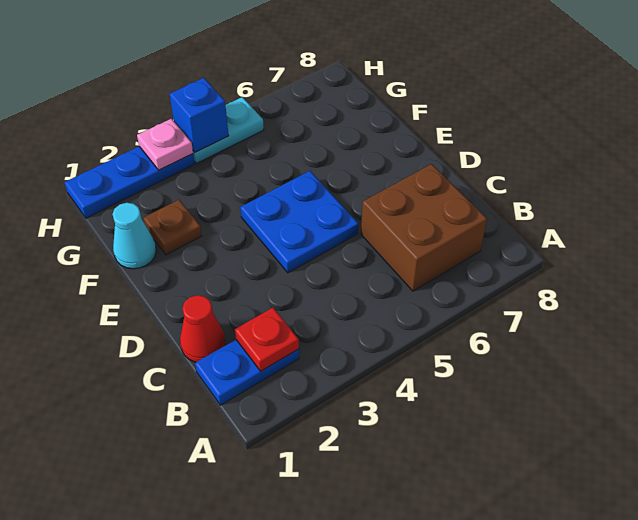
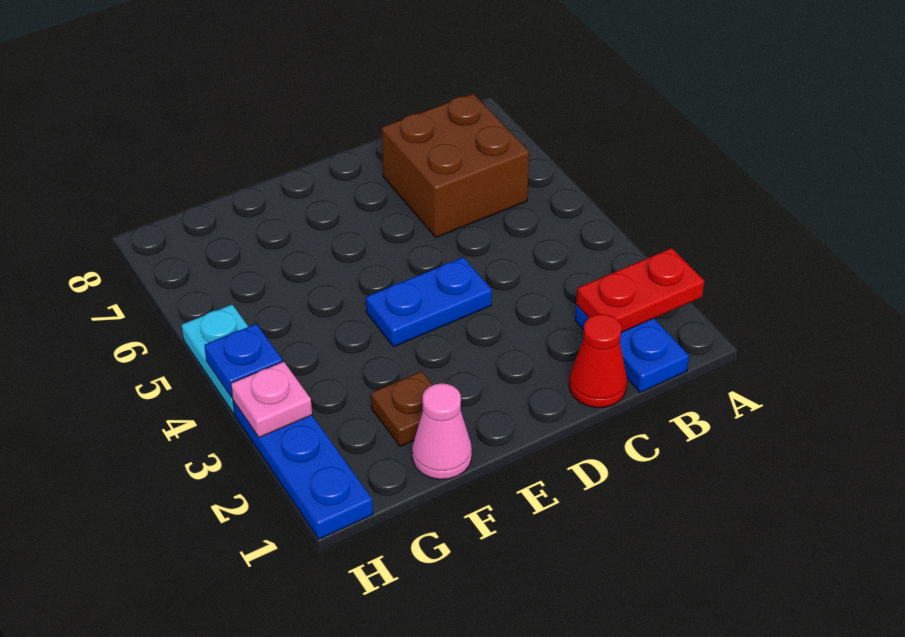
red 1x1 plate [235,308,299,371] -> red 1x2 plate [576,248,704,333]
blue 2x2 plate [240,171,358,273] -> blue 1x2 plate [366,257,492,347]
cyan 1x1 cone [113,203,156,269] -> pink 1x1 cone [412,383,472,479]
blue 1x1 brick [170,78,229,152] -> blue 1x1 plate [204,324,283,398]

